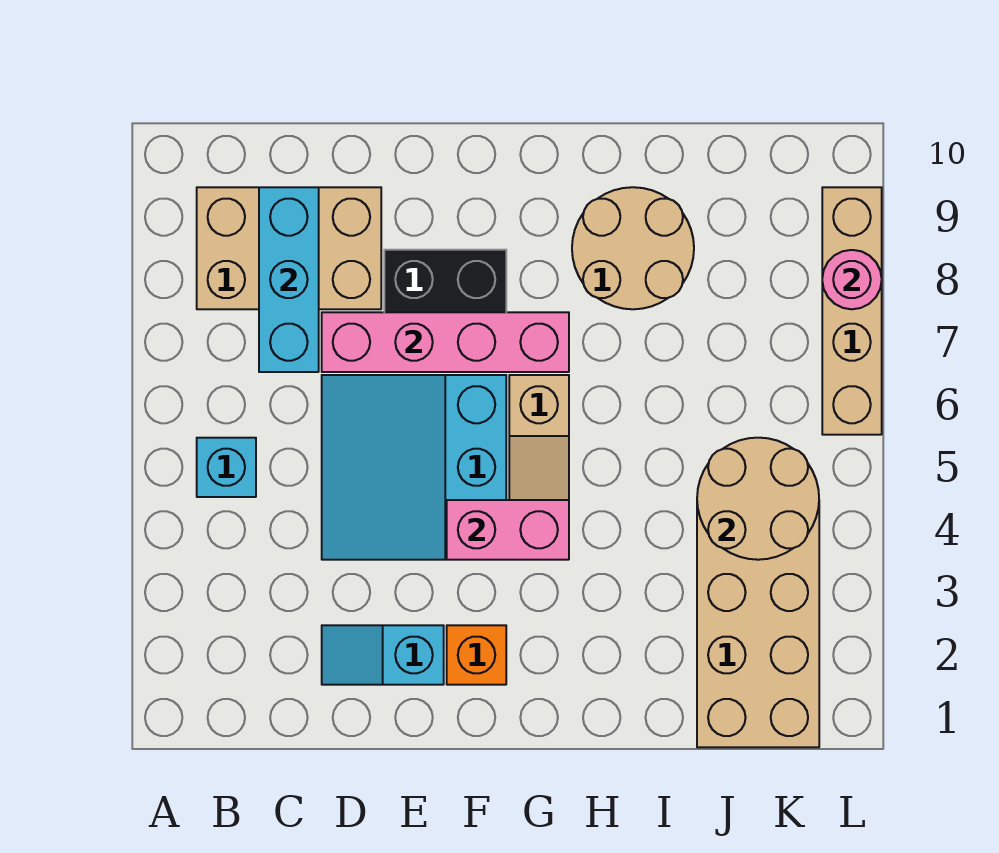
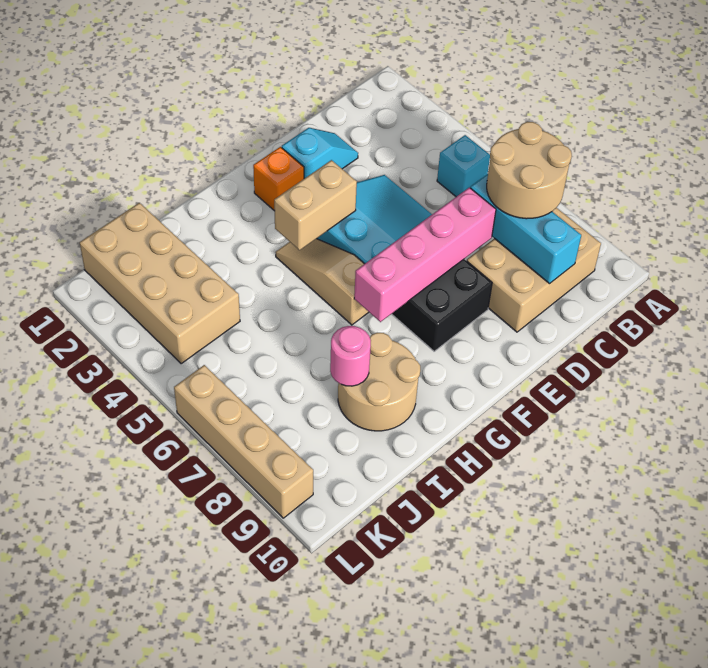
pink 1x2 brick [447,500,569,560] -> tan 1x2 brick [274,160,357,250]
tan 2x2 round brick [697,438,819,560] -> tan 2x2 round brick moved to [487,122,572,219]
pink 1x1 round brick [822,250,882,309] -> pink 1x1 round brick moved to [330,326,371,386]

